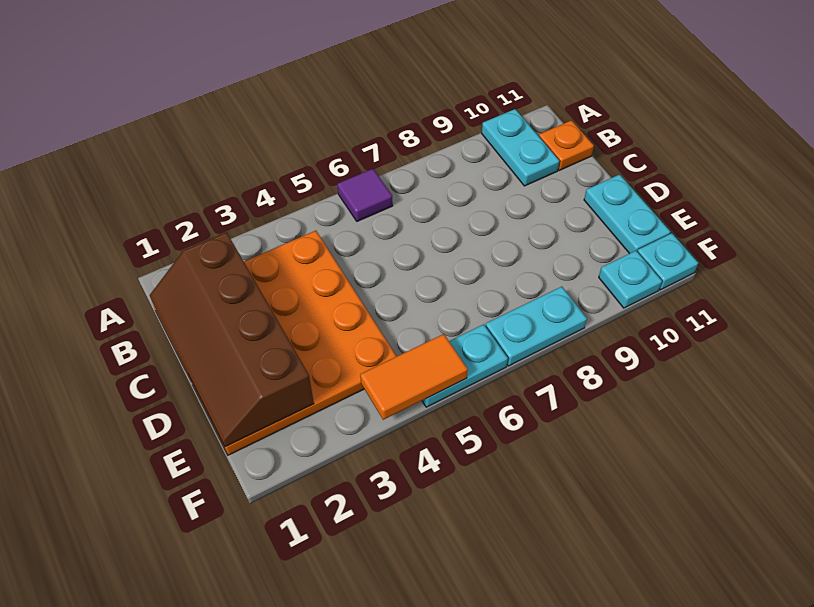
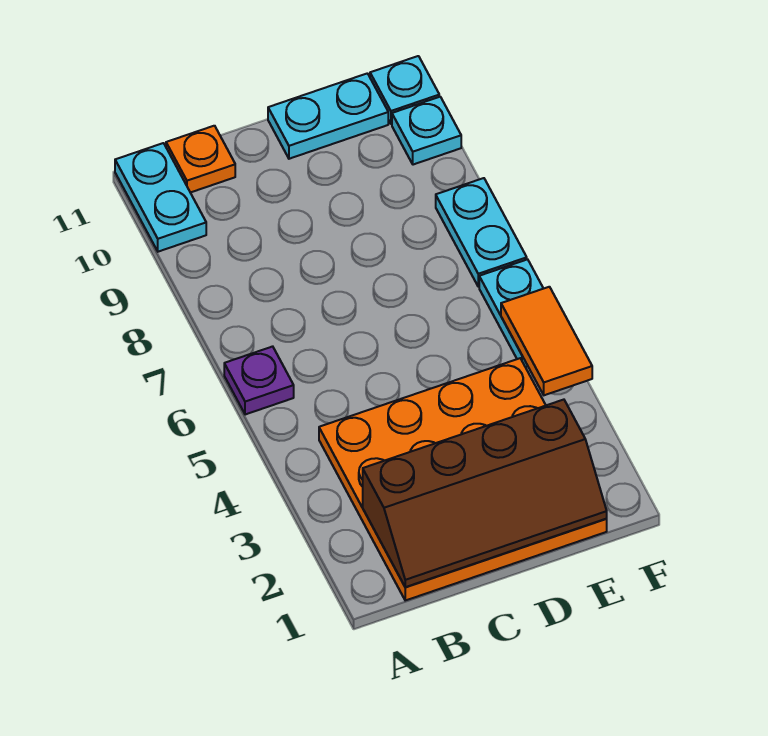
purple 1x1 tile [337,169,393,221] -> purple 1x1 plate [224,346,294,415]
cyan 1x2 plate [482,109,559,186] -> cyan 1x2 plate turned to [115,143,206,252]

